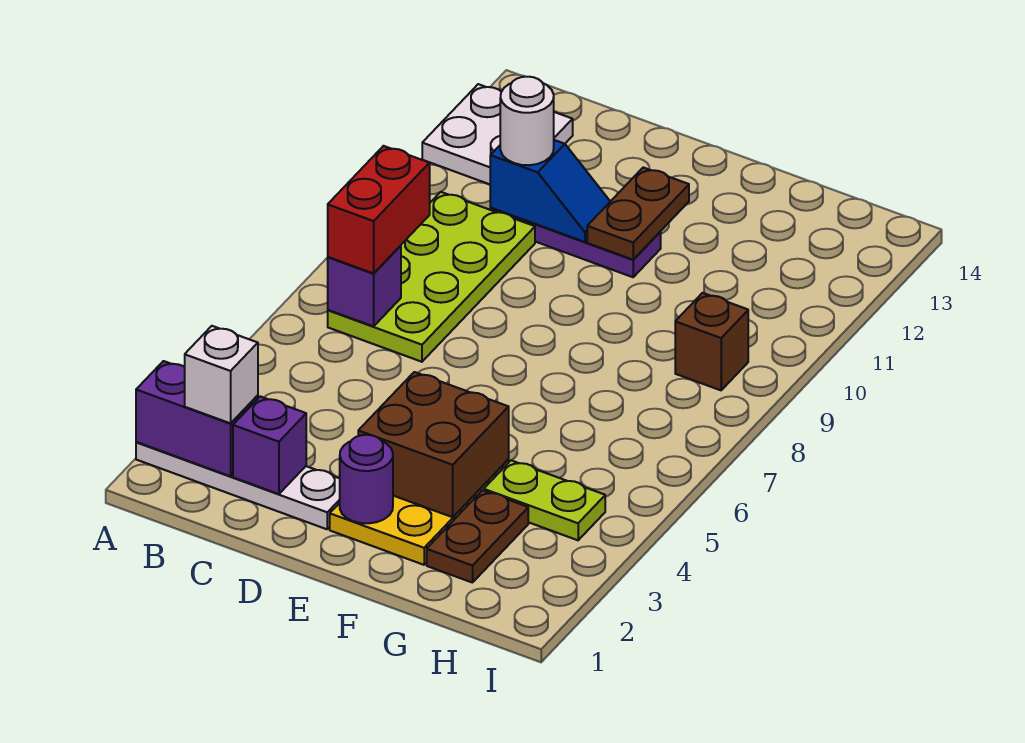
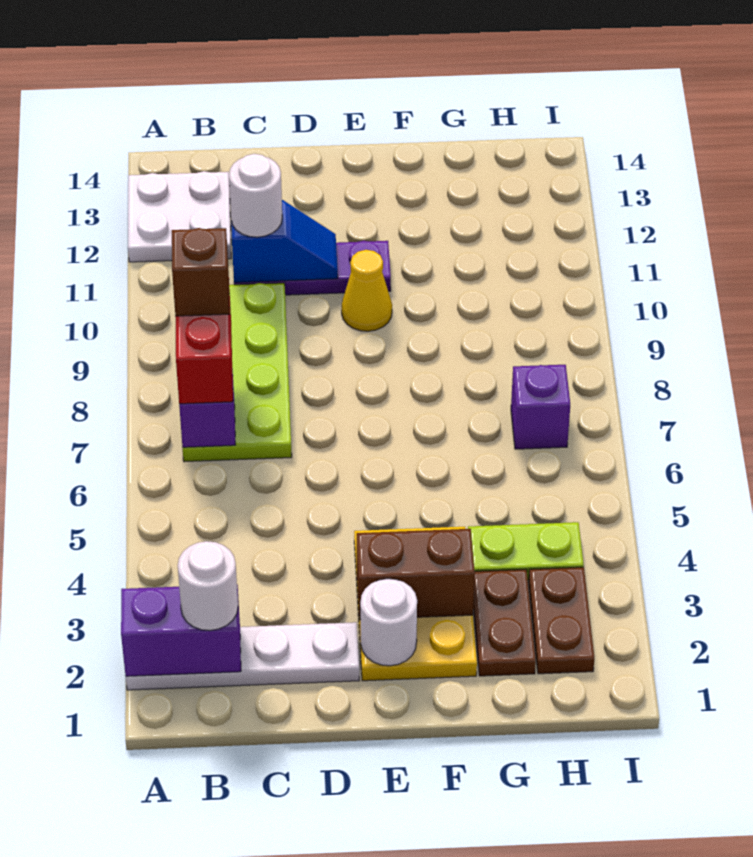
white 1x1 brick [185,326,258,423] -> white 1x1 round brick [178,541,238,631]
purple 1x1 brick [233,396,306,494] -> purple 1x1 brick moved to [511,365,570,449]
purple 1x1 round brick [340,435,393,523] -> white 1x1 round brick [360,579,417,666]
brown 2x2 brick [358,372,509,517] -> brown 1x2 brick [357,529,475,620]
none -> yellow 1x1 cone [342,250,392,331]
brown 1x2 plate [587,167,689,260] -> brown 1x2 plate moved to [528,567,594,674]
brown 1x1 brick [675,293,748,390] -> brown 1x1 brick moved to [172,228,230,316]

